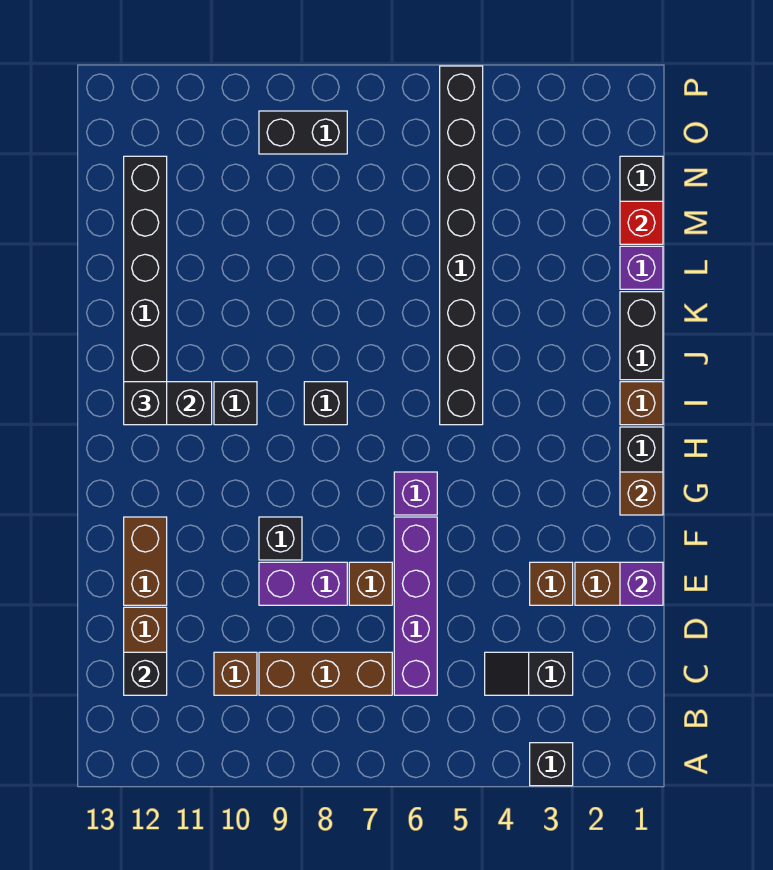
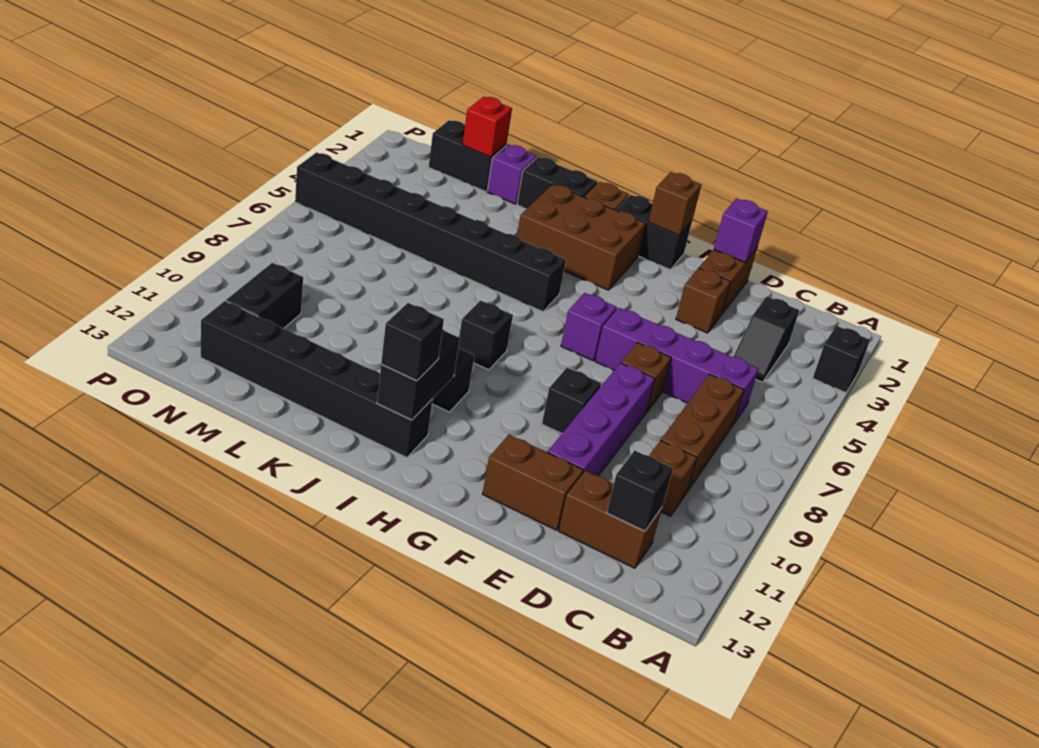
purple 1x2 brick [259,562,347,605] -> purple 1x4 brick [548,363,655,476]
none -> brown 2x3 brick [517,184,646,290]
black 1x2 brick [259,111,347,154] -> black 1x2 brick moved to [226,263,303,328]

